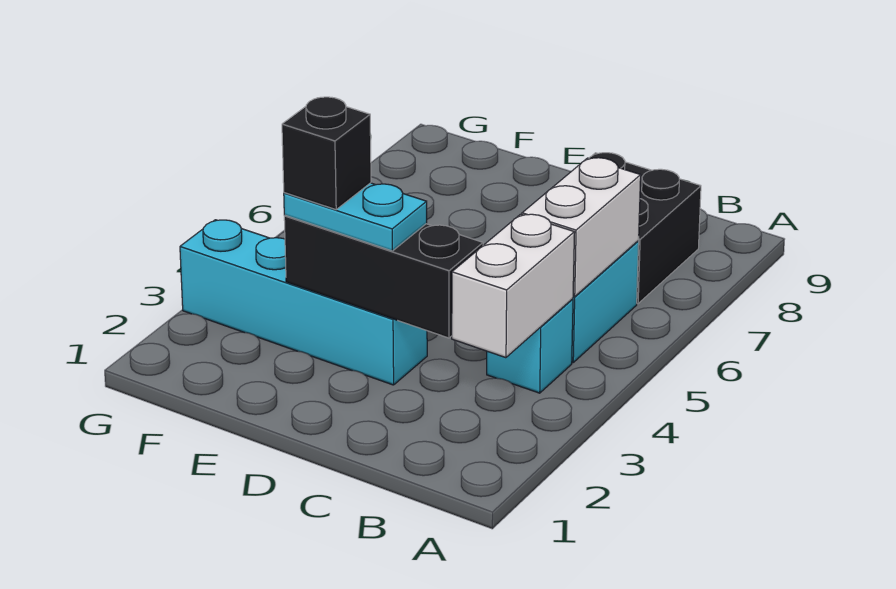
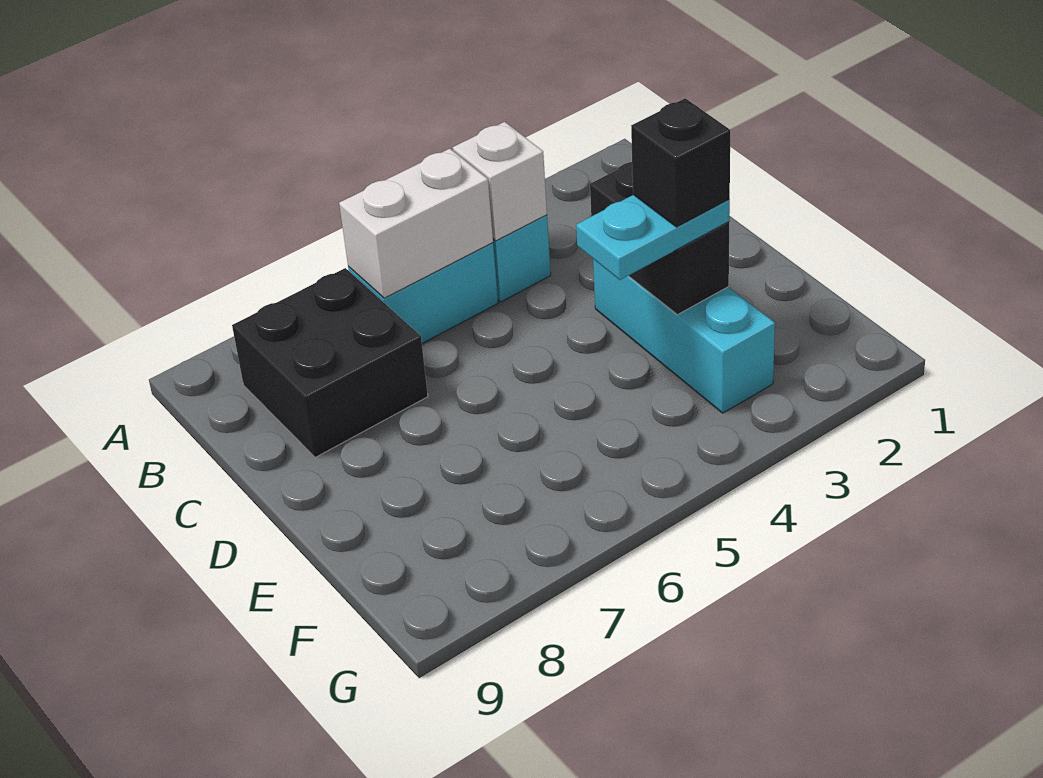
white 1x2 brick [452,214,575,358] -> white 1x1 brick [453,122,547,241]
black 1x3 brick [284,216,483,338] -> black 1x2 brick [590,162,729,315]
cyan 1x4 brick [180,220,427,385] -> cyan 1x3 brick [593,259,775,413]
cyan 1x2 plate [284,183,427,251] -> cyan 1x2 plate turned to [576,195,730,280]

